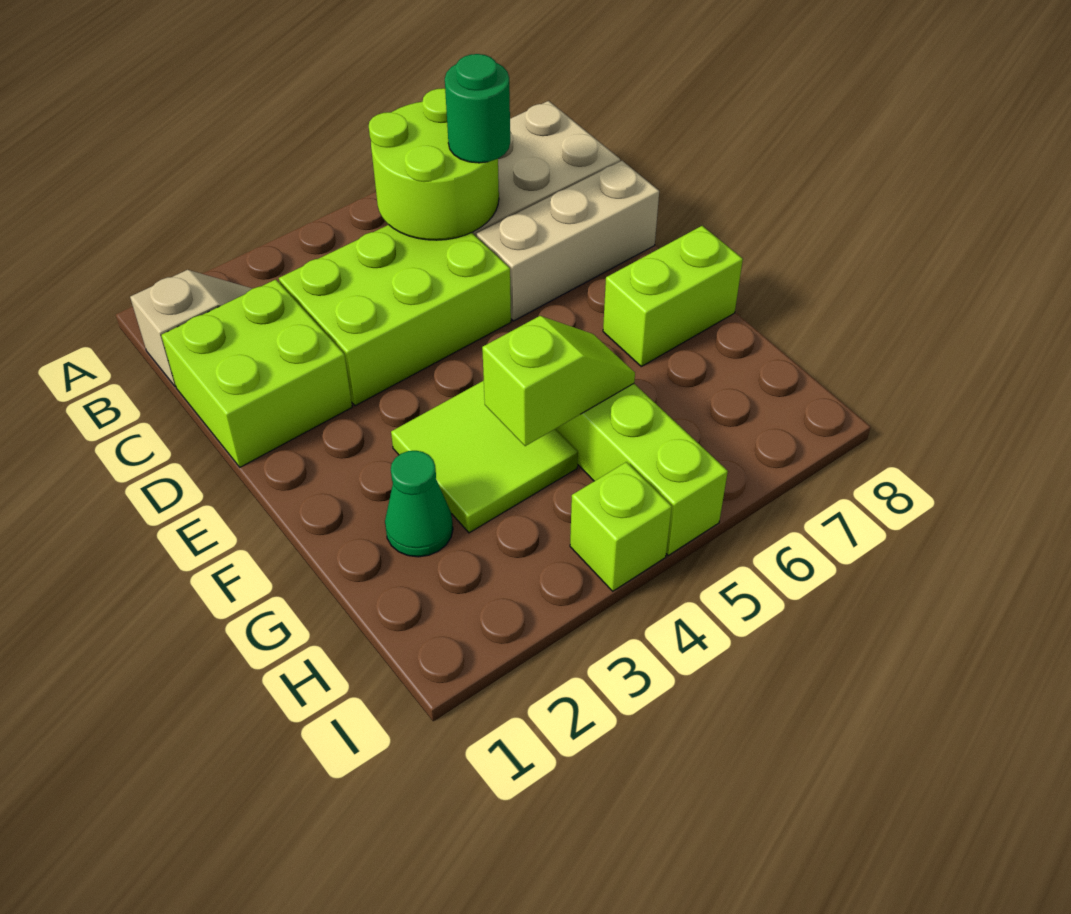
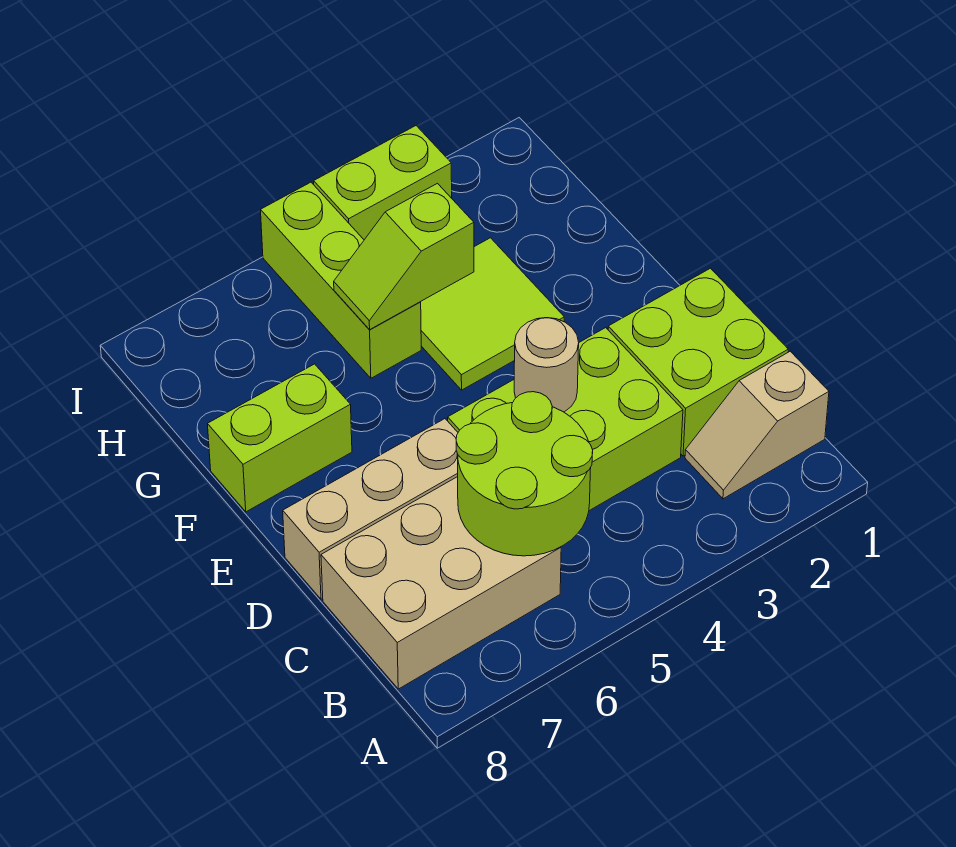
green 1x1 round brick [445,54,510,163] -> none
none -> tan 1x1 round brick [514,318,579,412]
green 1x1 cone [385,451,453,557] -> none
lime 1x1 brick [570,462,672,591] -> lime 1x2 brick [314,126,452,240]

